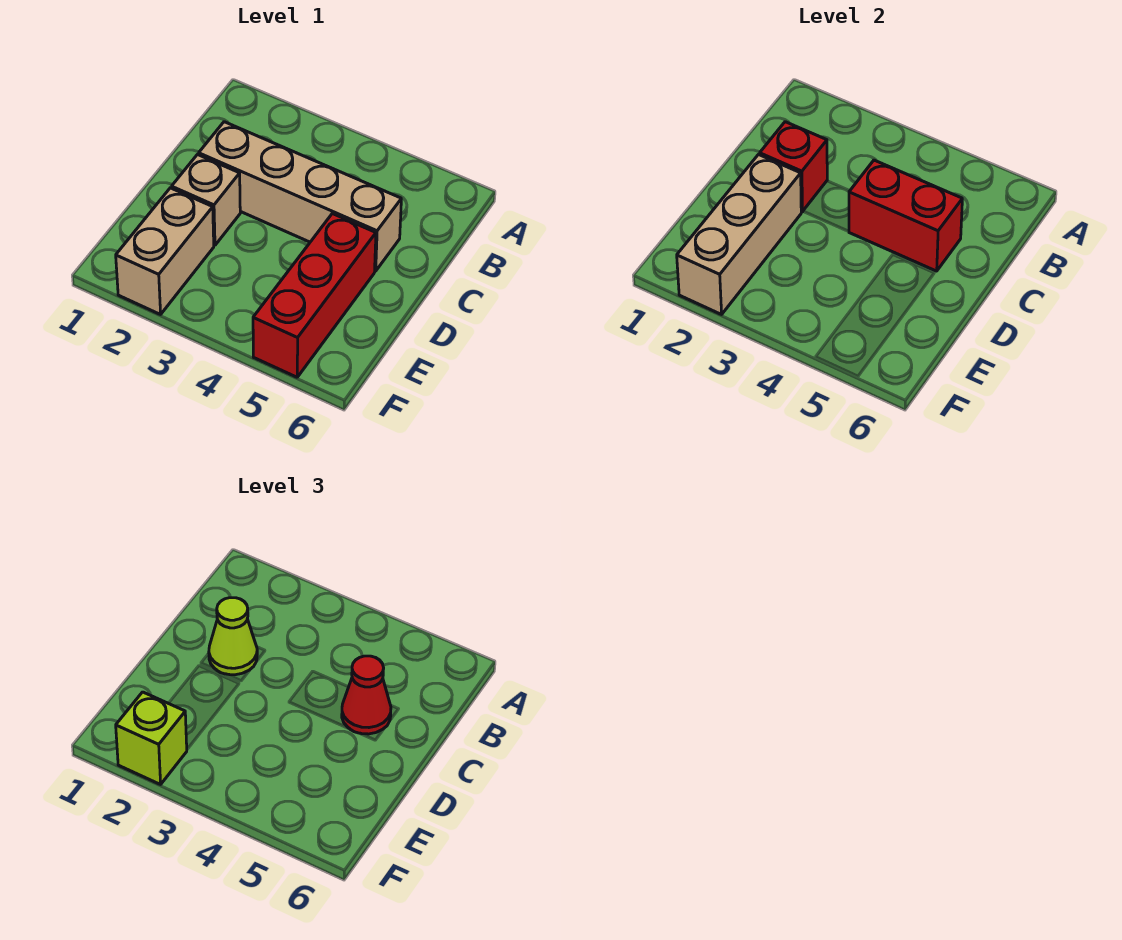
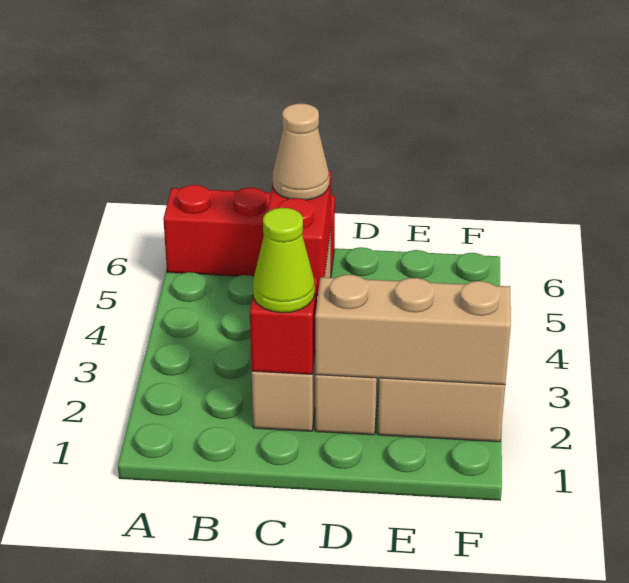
red 1x1 cone [342,656,391,734] -> tan 1x1 cone [273,103,329,200]
red 1x3 brick [253,214,376,377] -> red 1x3 brick moved to [163,185,335,276]
lime 1x1 brick [116,692,187,784] -> none

